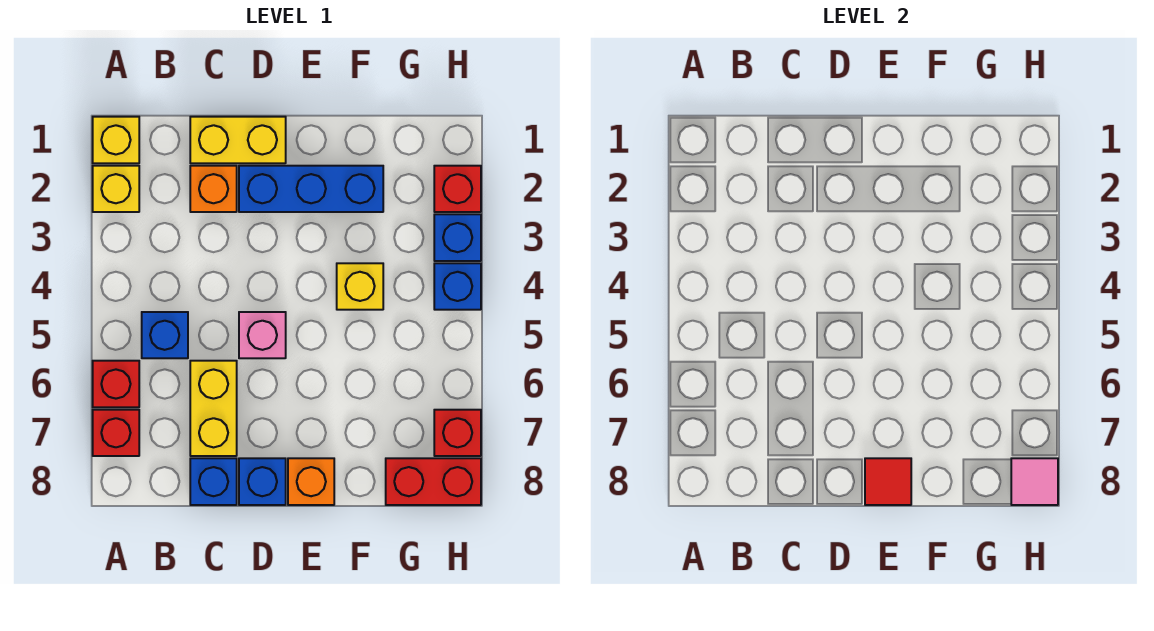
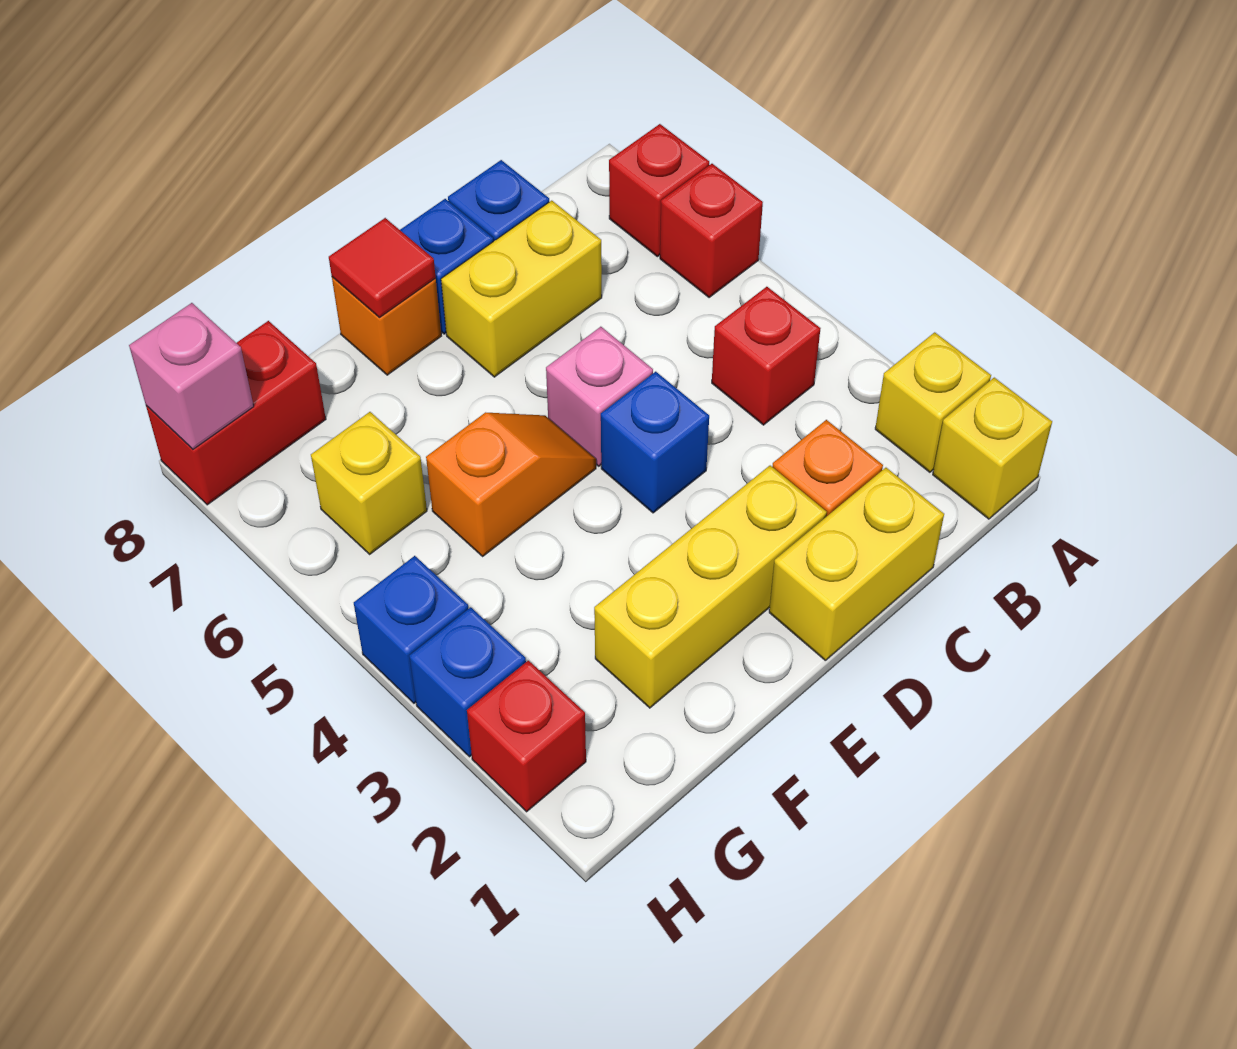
blue 1x1 brick [142,312,188,358] -> blue 1x1 brick moved to [601,372,709,513]
yellow 1x2 brick [190,361,237,456] -> yellow 1x2 brick turned to [441,201,602,377]
blue 1x3 brick [239,166,383,212] -> yellow 1x3 brick [594,466,827,708]
none -> orange 1x2 slope [426,413,596,556]
yellow 1x1 brick [337,263,383,310] -> yellow 1x1 brick moved to [311,412,427,554]
red 1x1 brick [434,410,481,456] -> red 1x1 brick moved to [712,287,821,425]
pink 1x1 tile [1011,458,1058,505] -> pink 1x1 brick [129,303,254,449]

